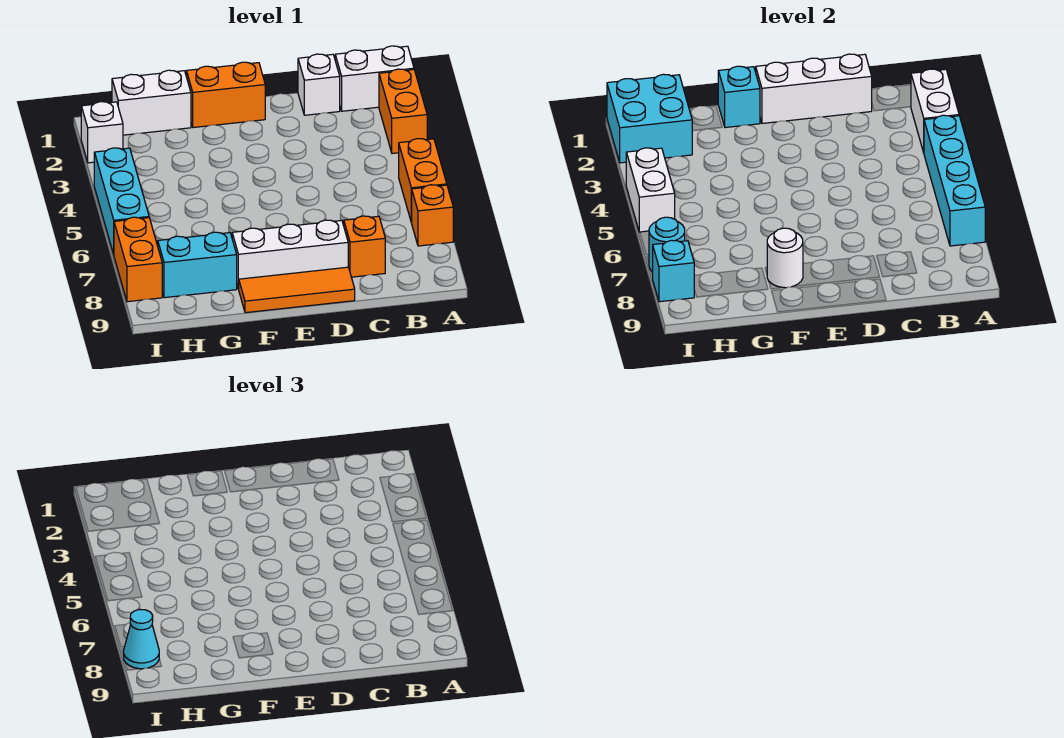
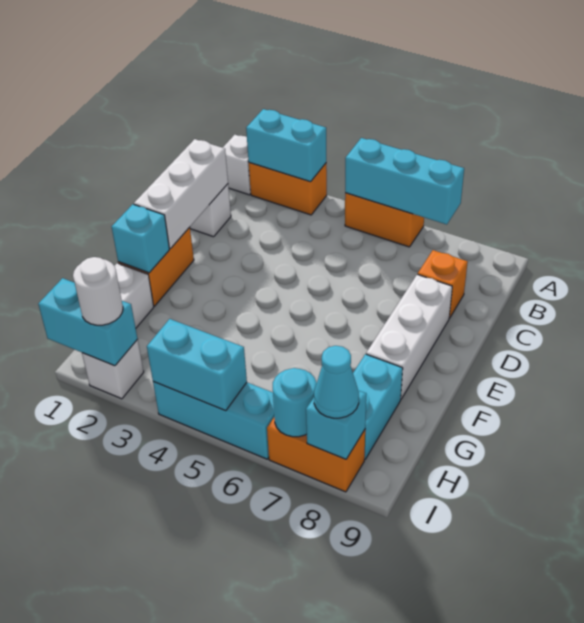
white 1x2 brick [335,46,414,111] -> white 1x1 brick [223,135,251,195]
white 1x2 brick [911,69,959,152] -> cyan 1x2 brick [246,109,326,182]
cyan 1x4 brick [924,115,985,246] -> cyan 1x3 brick [345,138,464,225]
orange 1x1 brick [412,185,453,246] -> none
orange 1x3 tile [239,267,355,313] -> none
white 1x1 round brick [767,228,803,288] -> white 1x1 round brick moved to [73,257,123,325]
cyan 2x2 brick [607,74,693,163] -> cyan 1x2 brick [38,278,138,366]
white 1x2 brick [626,148,675,232] -> cyan 1x2 brick [147,319,247,411]

